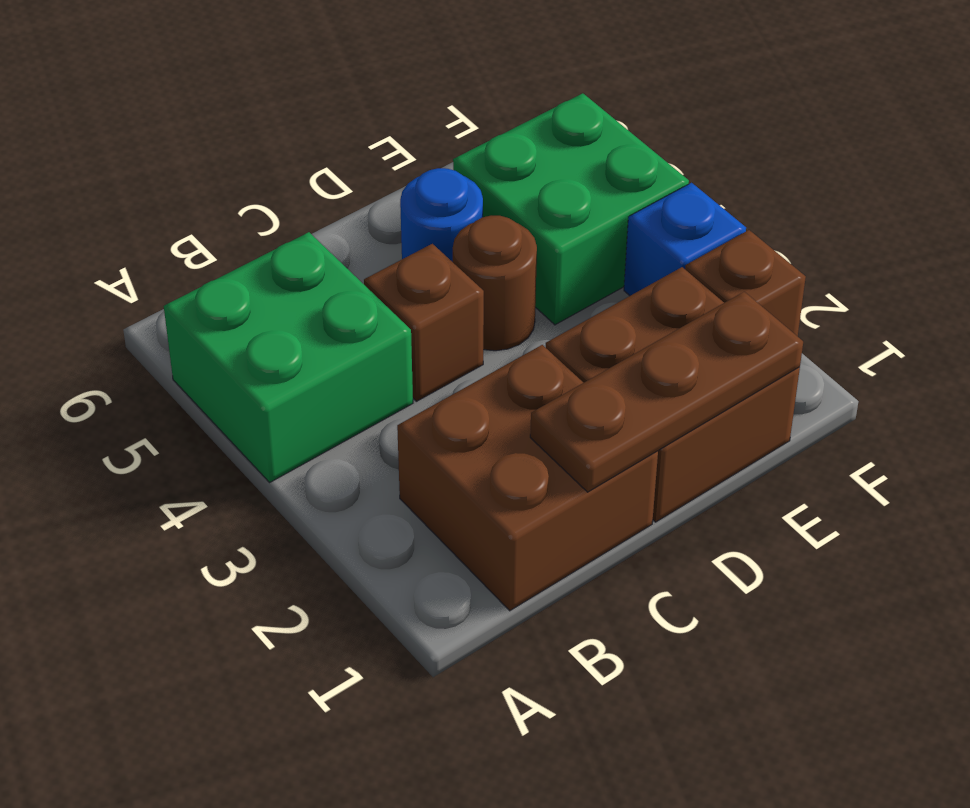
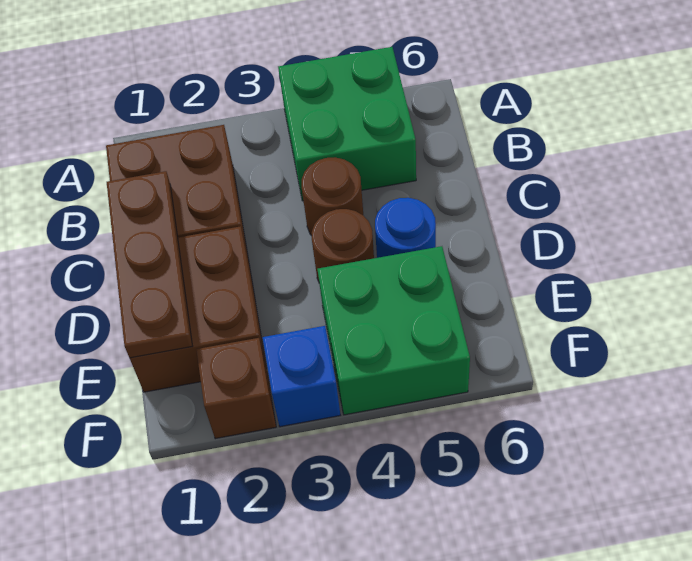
brown 1x1 brick [364,244,484,401] -> brown 1x1 round brick [302,157,363,236]

